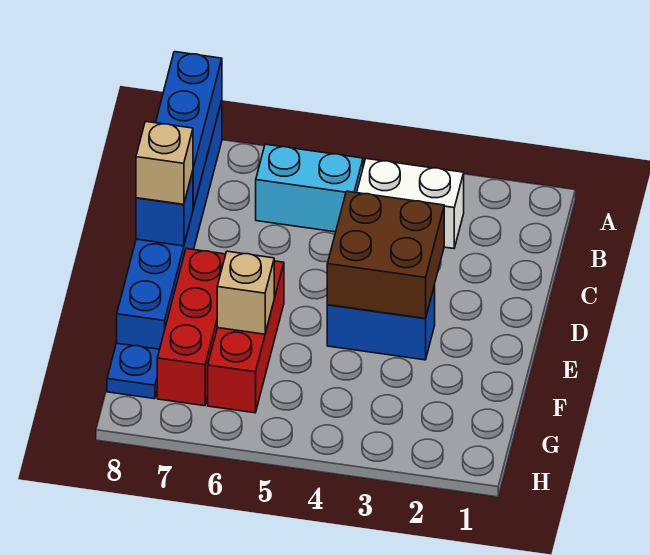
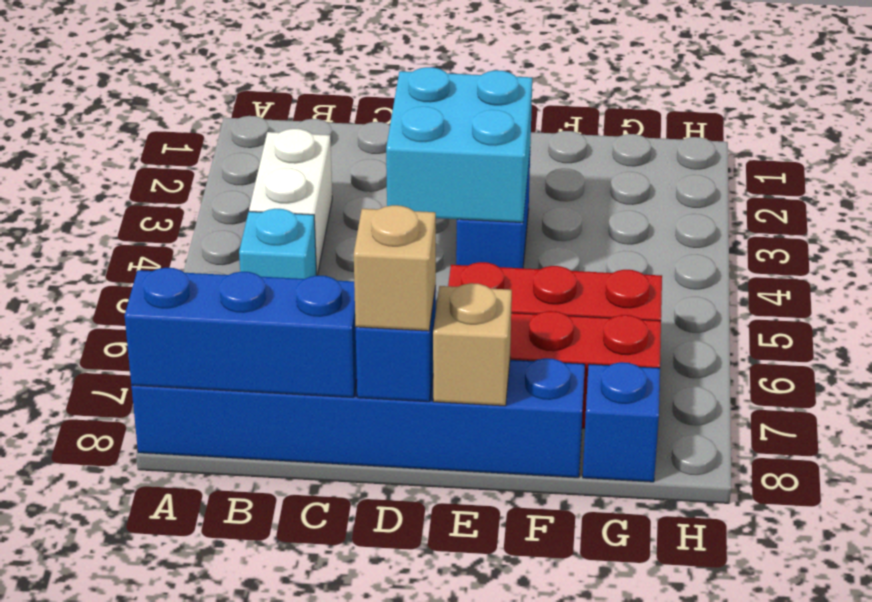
cyan 1x2 brick [256,144,363,232] -> cyan 1x1 brick [239,209,317,279]
brown 2x2 brick [327,191,444,318] -> cyan 2x2 brick [386,67,532,223]
tan 1x1 brick [217,251,274,334] -> tan 1x1 brick moved to [433,283,512,406]
blue 1x1 plate [107,343,160,399] -> blue 1x1 brick [583,362,660,482]

